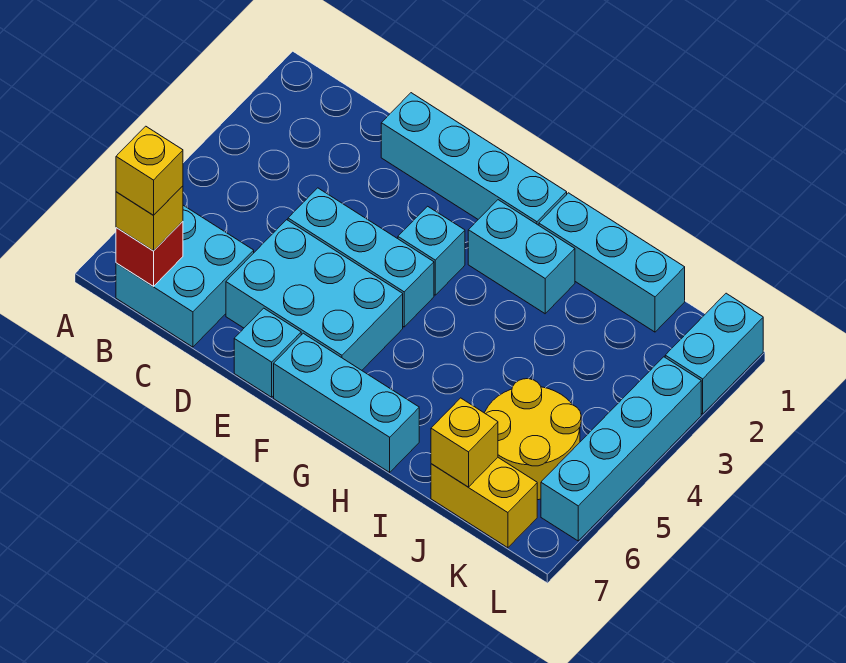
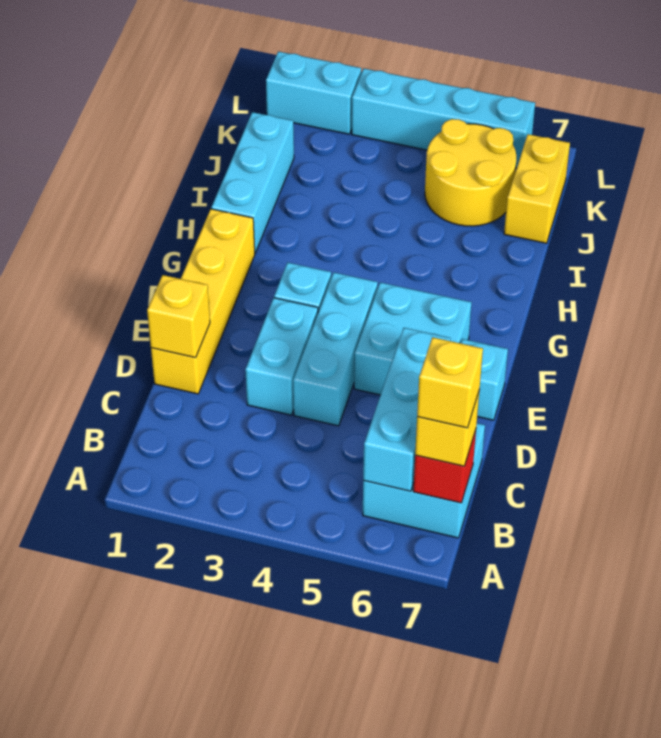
cyan 1x4 brick [381,93,567,225] -> yellow 1x4 brick [151,209,255,394]
cyan 2x3 brick [226,220,403,370] -> cyan 2x2 brick [354,282,472,395]
cyan 1x3 brick [274,333,419,472] -> cyan 1x3 brick moved to [363,328,451,491]
cyan 1x2 brick [468,200,575,314] -> cyan 1x2 brick moved to [245,298,318,415]
yellow 1x1 brick [431,398,498,487] -> yellow 1x1 brick moved to [147,275,210,358]

